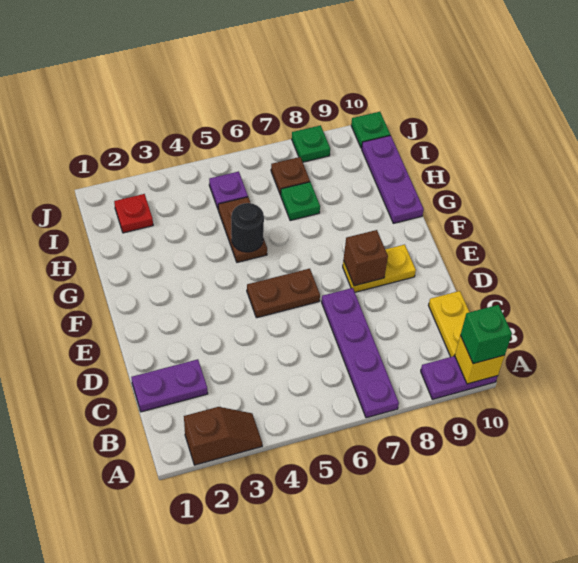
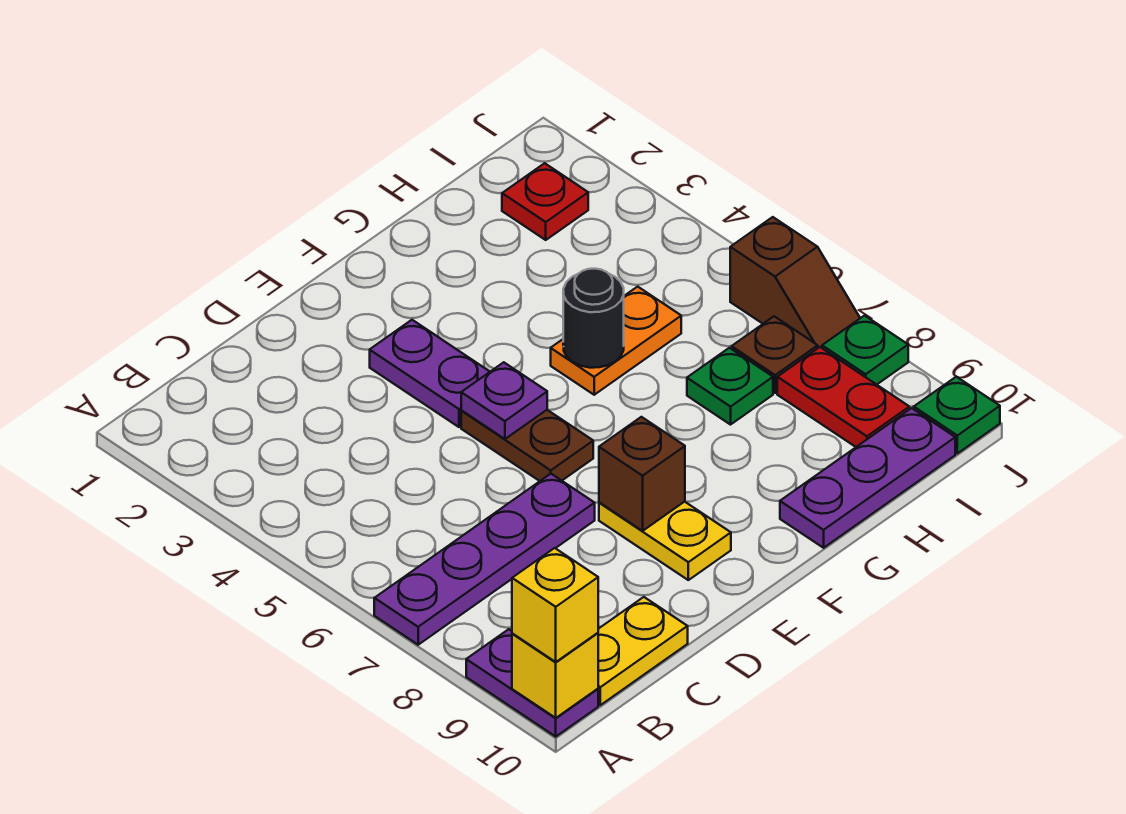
brown 1x2 slope [184,407,262,465] -> brown 1x2 slope moved to [730,217,860,348]
green 1x1 brick [460,305,512,364] -> yellow 1x1 brick [512,548,598,662]
purple 1x2 plate [131,359,208,412] -> purple 1x2 plate moved to [370,320,490,427]
brown 1x2 plate [218,197,267,262] -> orange 1x2 plate [551,287,681,395]
purple 1x1 plate [209,171,248,208] -> purple 1x1 plate moved to [461,362,547,439]
none -> red 1x2 plate [777,347,909,447]

